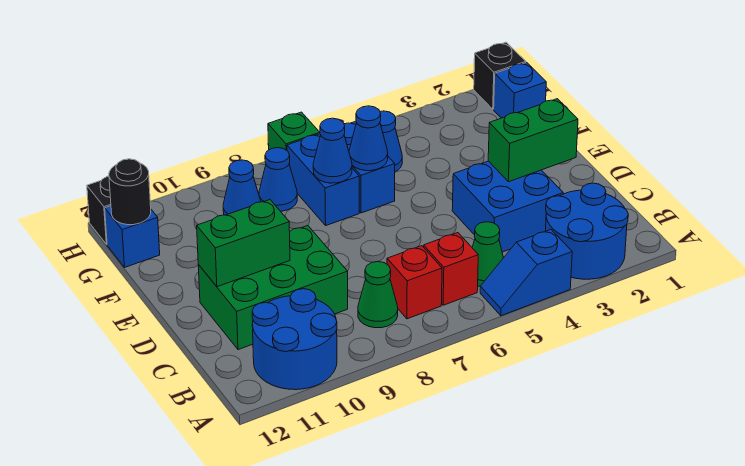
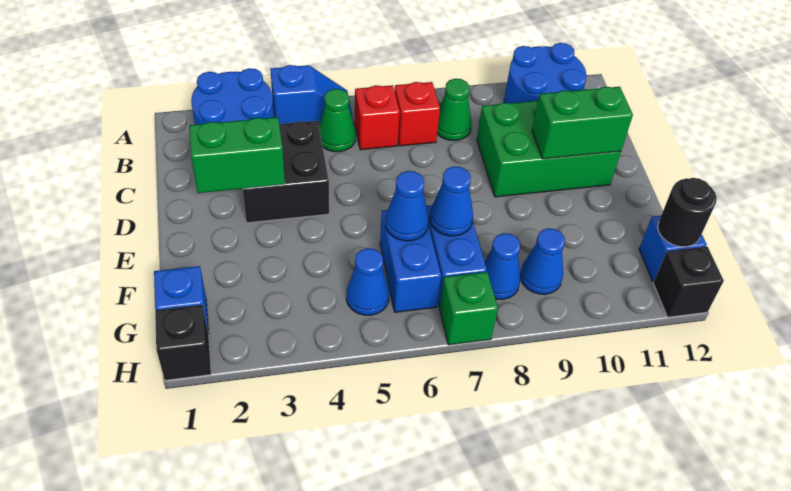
blue 2x2 brick [452,161,563,252] -> black 2x2 brick [243,121,329,223]

